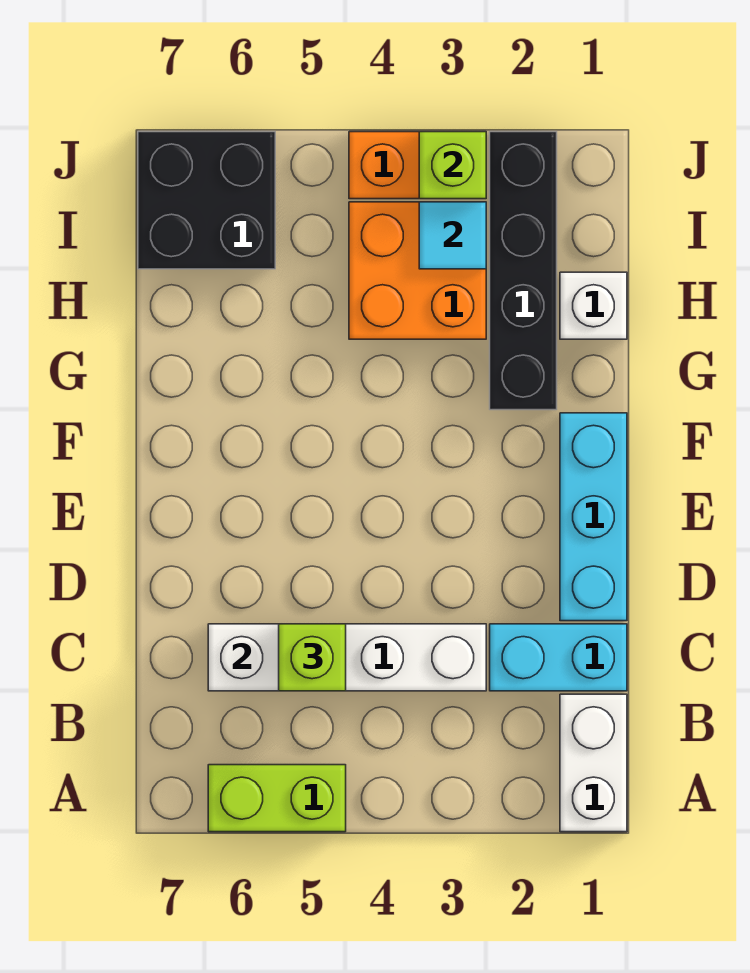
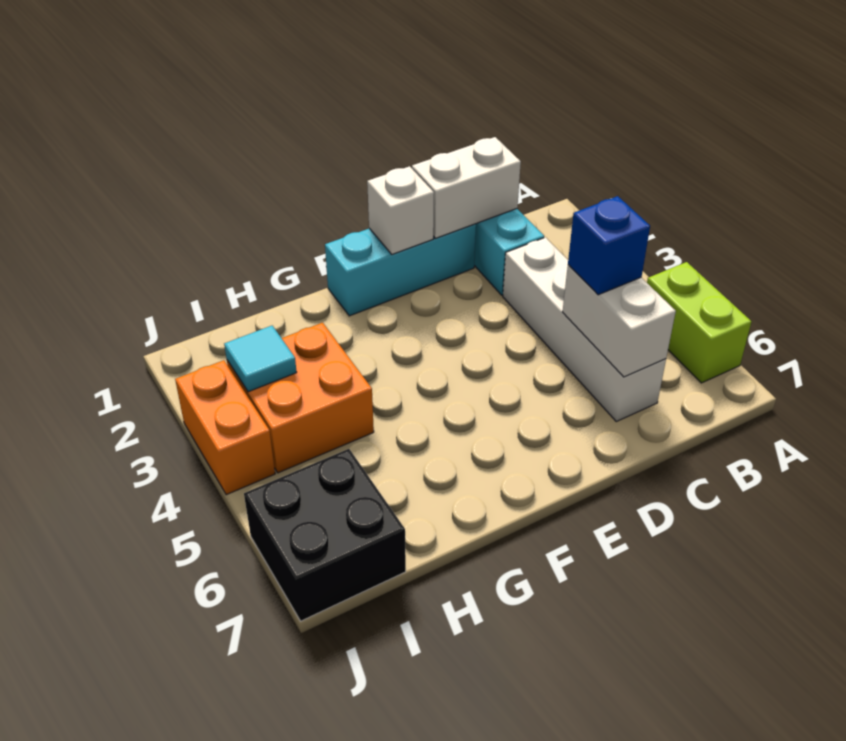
white 1x2 brick [560,694,627,832] -> white 1x2 brick moved to [412,137,521,238]
lime 1x1 brick [279,624,346,691] -> blue 1x1 brick [568,196,650,295]
black 1x4 brick [490,132,557,410] -> none
white 1x1 brick [560,272,627,339] -> white 1x1 brick moved to [367,166,434,254]
lime 1x1 brick [419,132,486,199] -> none

